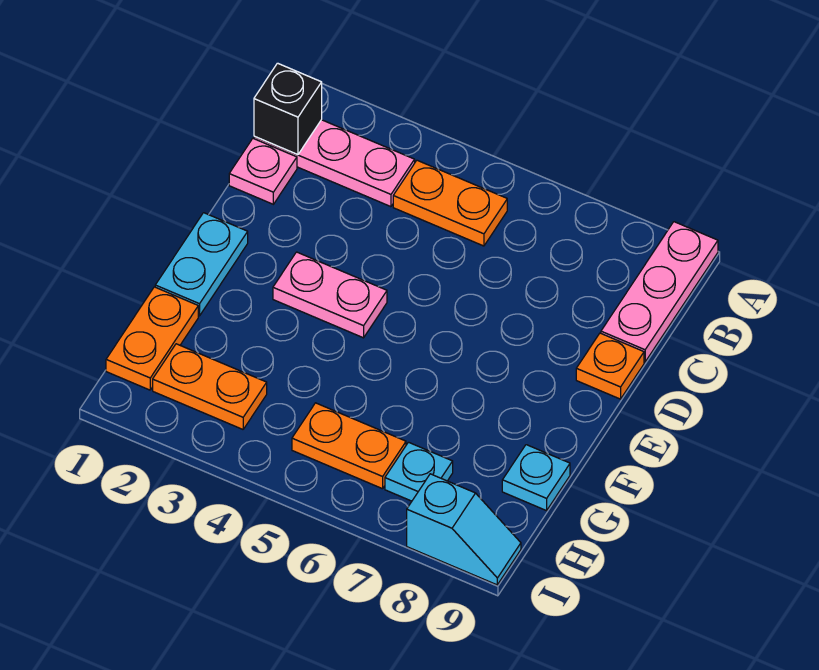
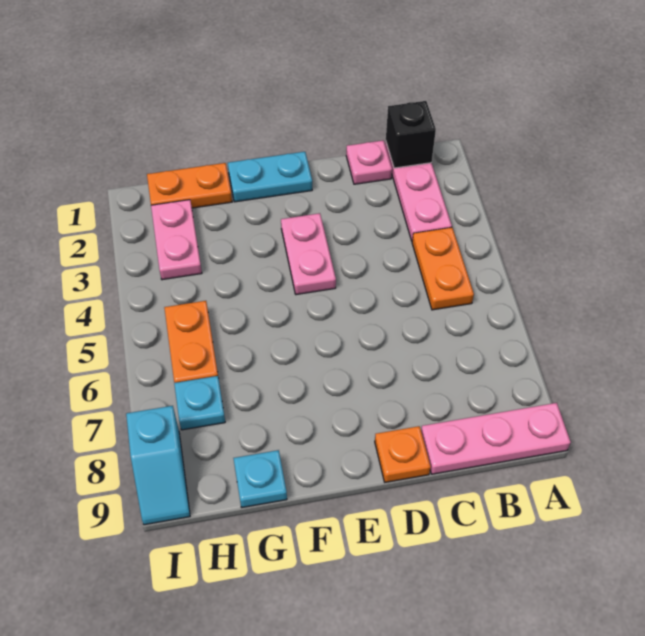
orange 1x2 plate [153,344,267,429] -> pink 1x2 plate [151,200,202,280]

